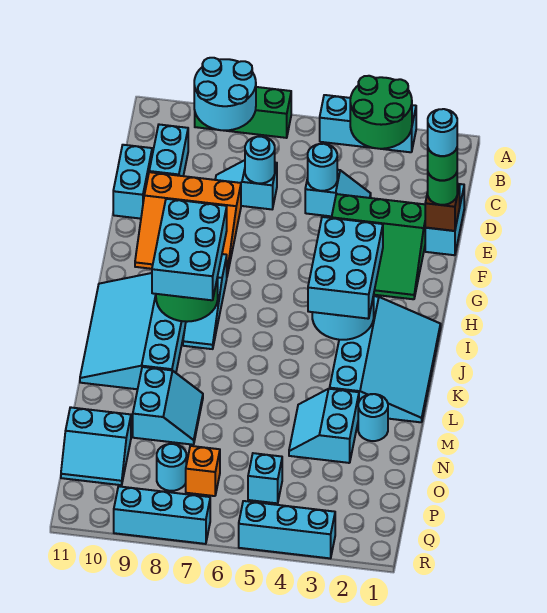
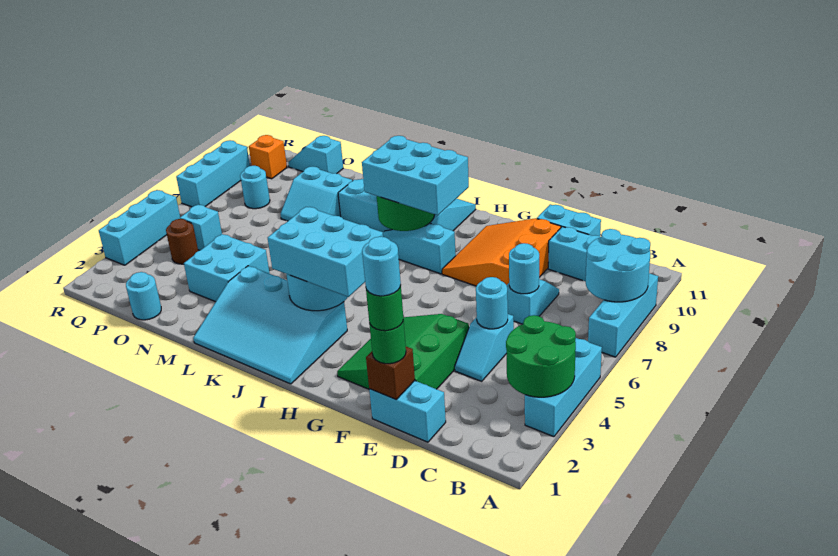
green 1x3 brick [195,87,291,138] -> cyan 1x3 brick [588,273,658,357]
cyan 1x1 round brick [358,394,388,441] -> cyan 1x1 round brick moved to [126,272,161,320]
cyan 2x2 slope [289,389,359,463] -> cyan 2x2 brick [184,234,270,302]
cyan 2x2 slope [61,407,131,485] -> cyan 1x2 slope [288,136,343,174]
none -> brown 1x1 round brick [166,219,198,264]
orange 1x1 brick [186,446,220,496] -> orange 1x1 brick moved to [249,135,287,179]

